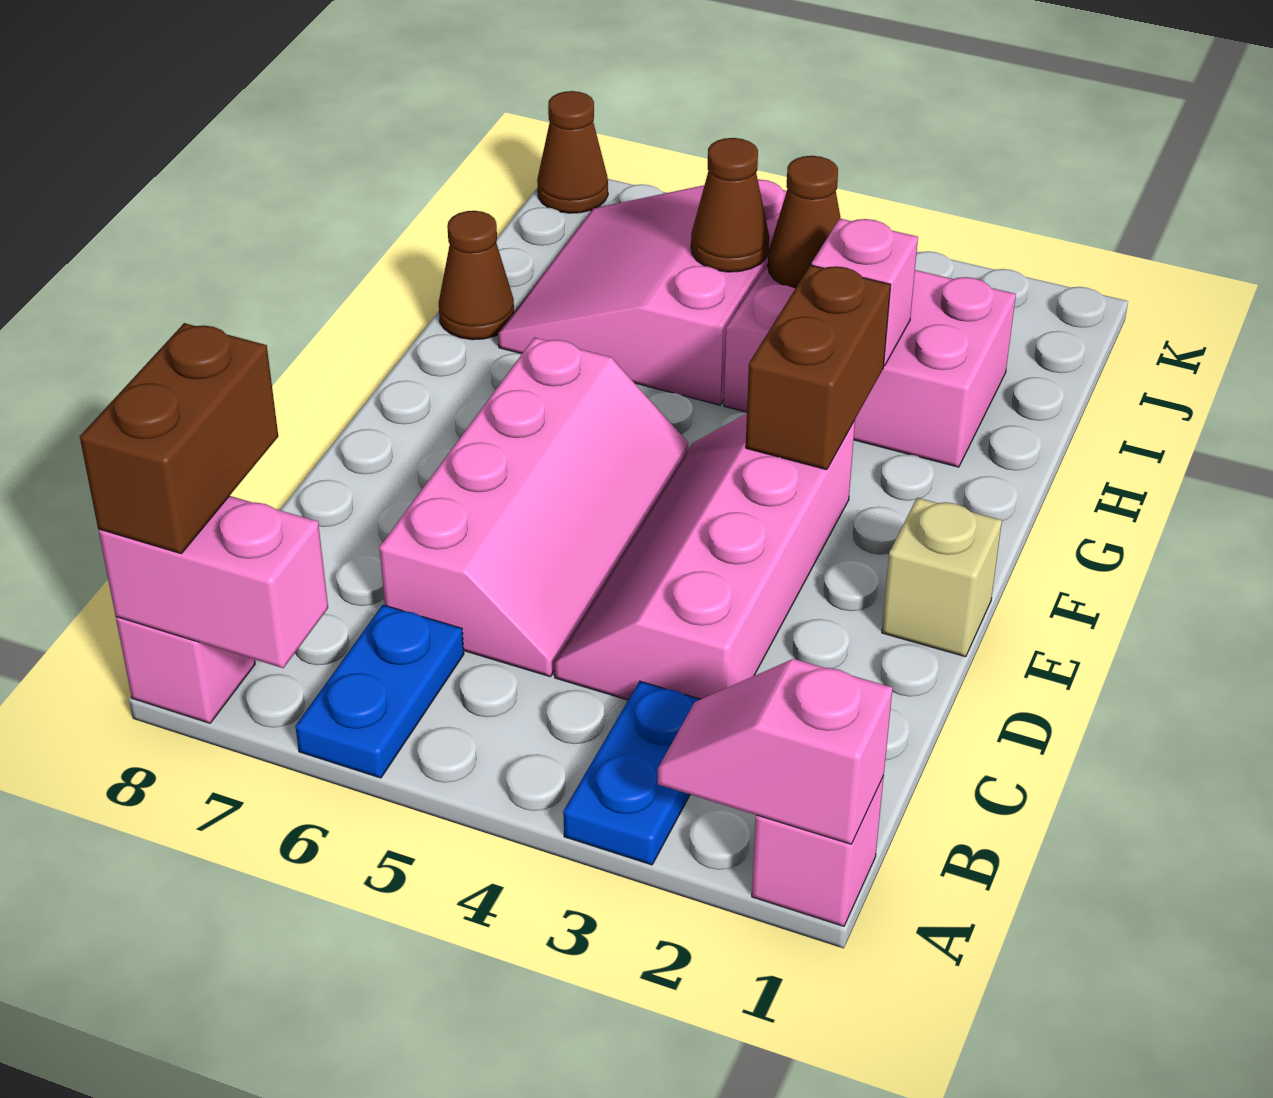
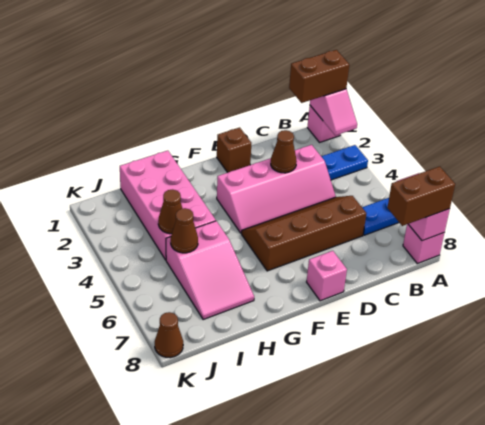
pink 2x4 slope [379,338,688,676] -> brown 2x4 slope [242,196,366,271]
tan 1x1 brick [882,498,1002,657] -> brown 1x1 brick [217,127,251,173]
brown 1x2 brick [746,265,891,470] -> brown 1x2 brick moved to [289,50,349,103]
pink 2x3 brick [724,264,1016,467] -> pink 2x4 brick [120,151,216,260]
pink 1x1 brick [812,218,918,366] -> pink 1x1 brick moved to [307,251,347,301]
pink 3x3 slope [498,179,787,405] -> pink 2x3 slope [166,221,254,319]
brown 1x1 cone [439,211,514,340] -> brown 1x1 cone moved to [271,130,297,173]

